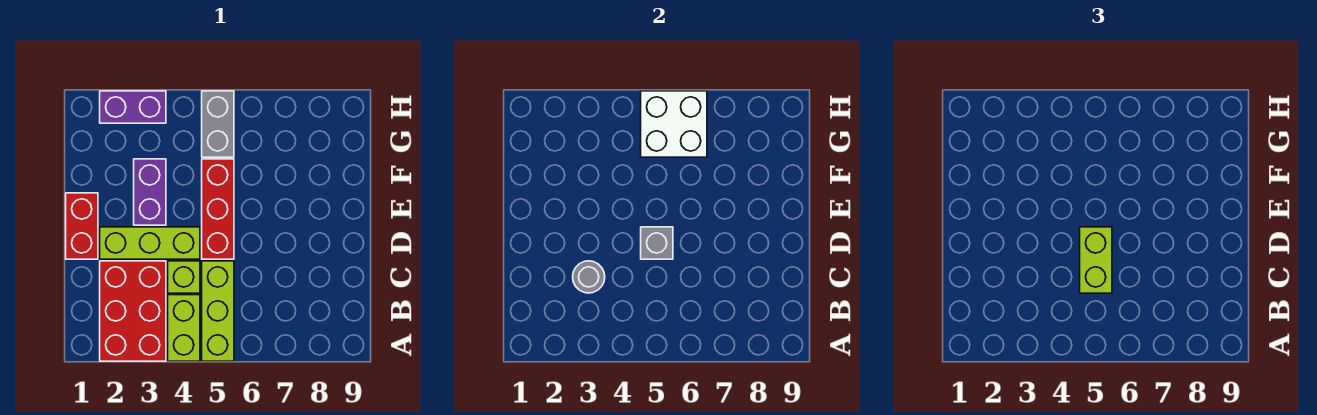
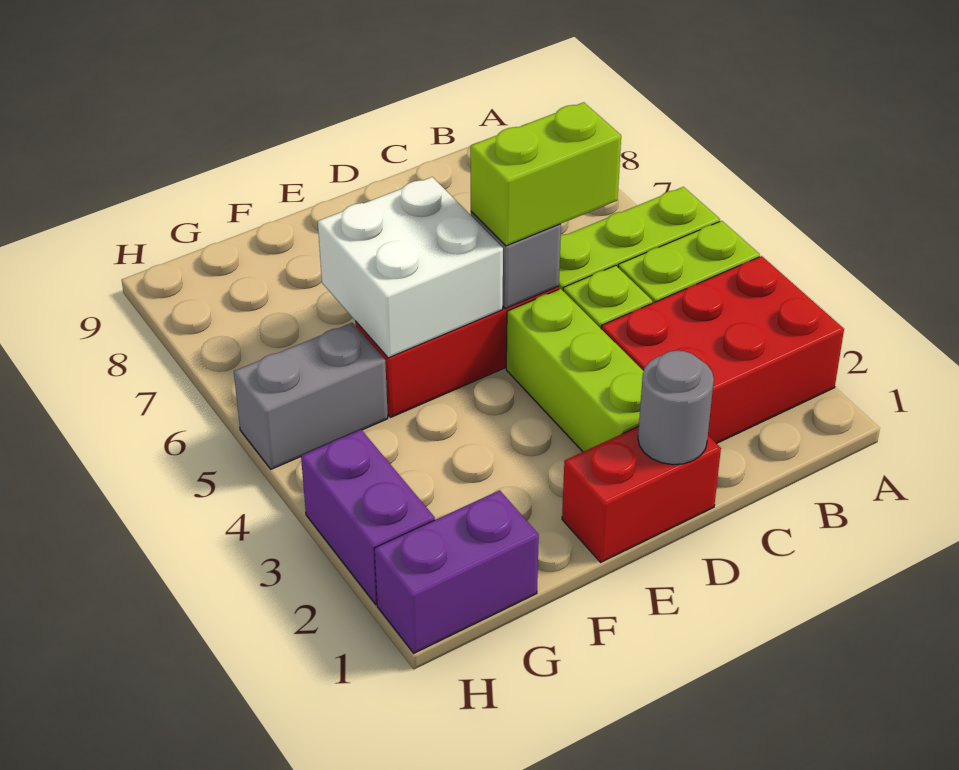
grey 1x1 round brick [573,261,605,293] -> grey 1x1 round brick moved to [638,351,714,465]
purple 1x2 brick [134,159,166,225] -> purple 1x2 brick moved to [374,490,539,653]
white 2x2 brick [641,91,707,157] -> white 2x2 brick moved to [318,177,503,358]

